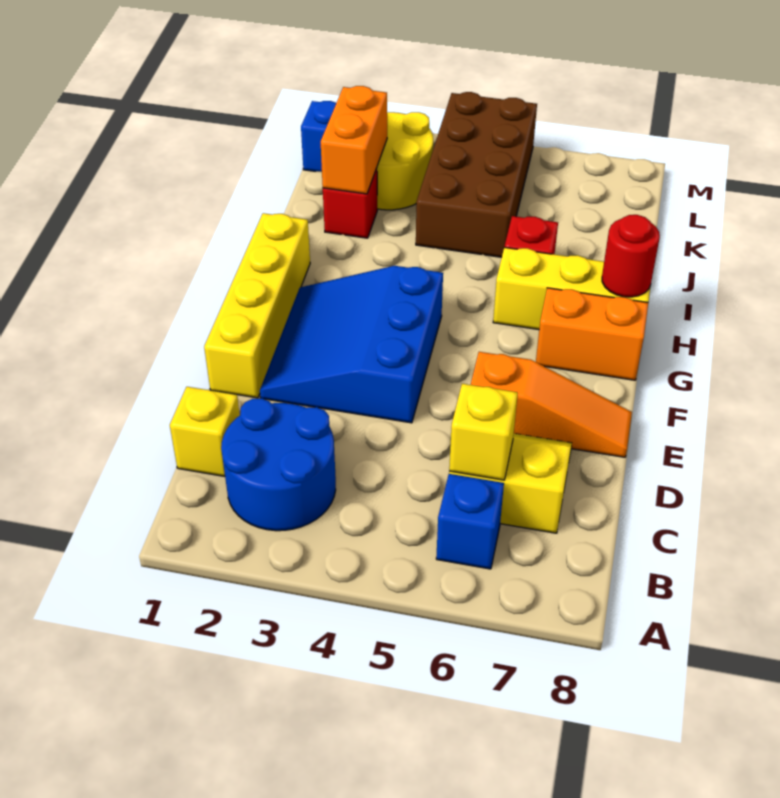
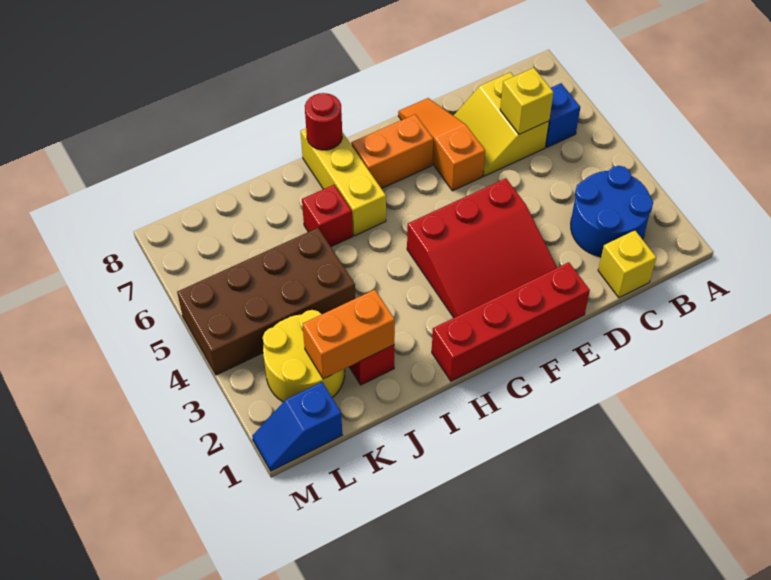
yellow 1x4 brick [204,213,310,398] -> red 1x4 brick [432,262,590,381]
blue 3x3 slope [260,266,443,423] -> red 3x3 slope [407,178,557,318]
orange 1x2 brick [536,288,648,380] -> orange 1x2 brick turned to [351,114,433,189]

